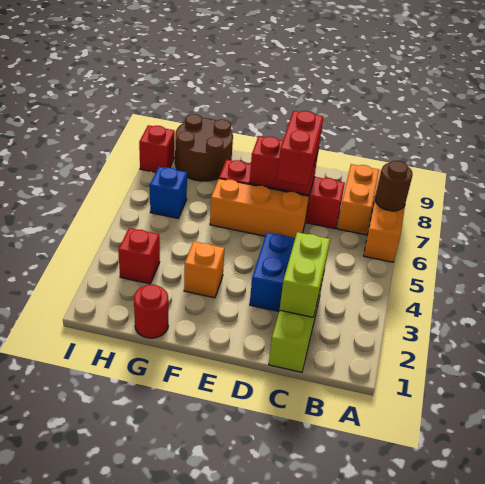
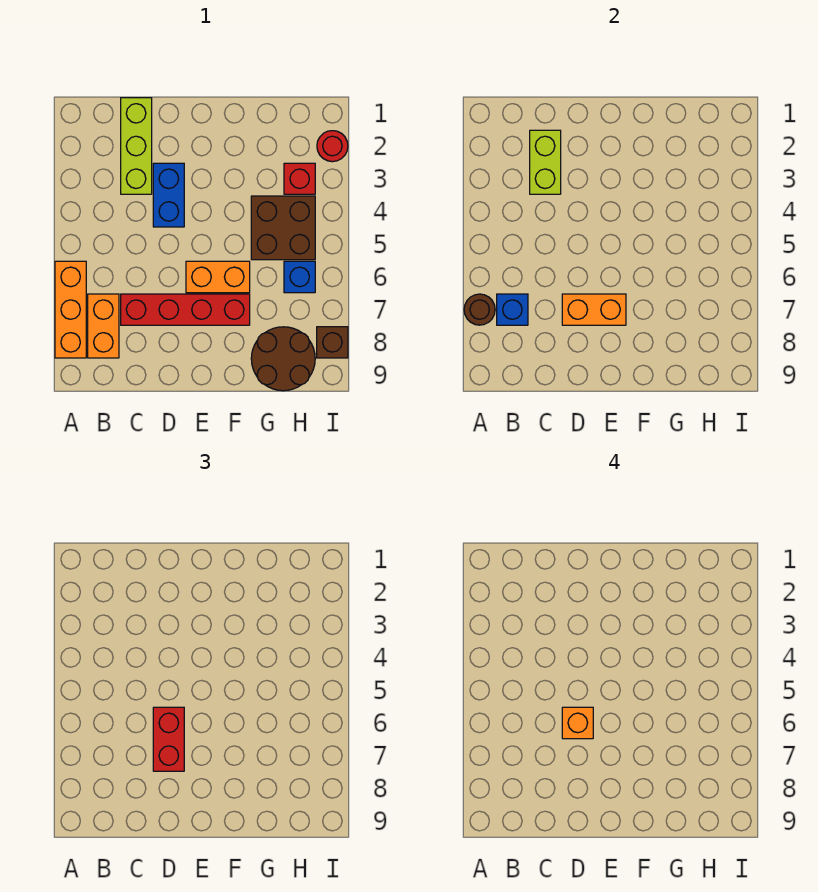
none -> blue 1x1 brick [497,294,528,325]
orange 1x3 brick [210,179,309,238] -> orange 1x2 brick [186,261,250,293]
red 1x2 brick [249,136,319,195] -> orange 1x2 brick [562,294,626,325]
orange 1x1 brick [184,241,225,298] -> orange 1x1 brick moved to [562,707,593,739]
red 1x1 round brick [134,285,168,338] -> red 1x1 round brick moved to [317,131,348,162]
none -> brown 2x2 brick [251,196,315,260]
red 1x1 brick [139,125,175,172] -> brown 1x1 brick [317,327,348,358]

